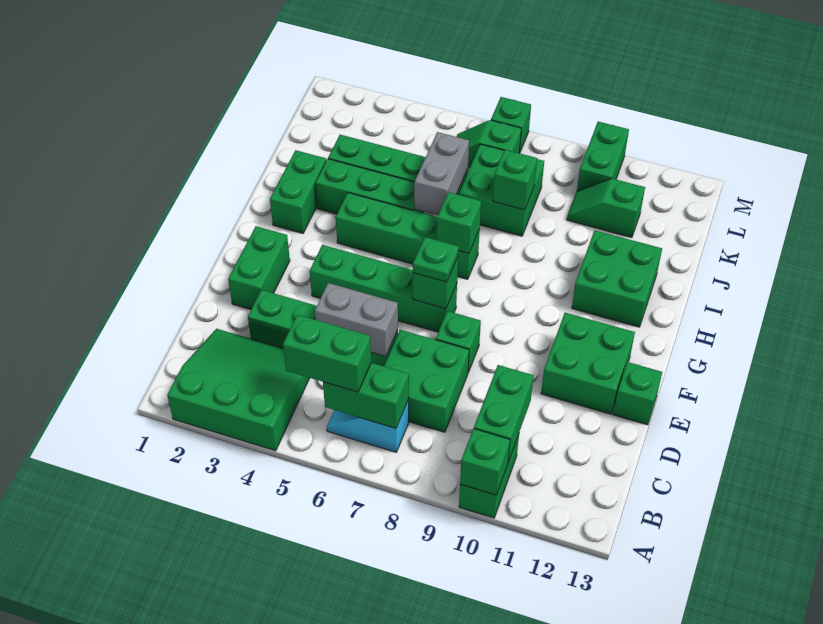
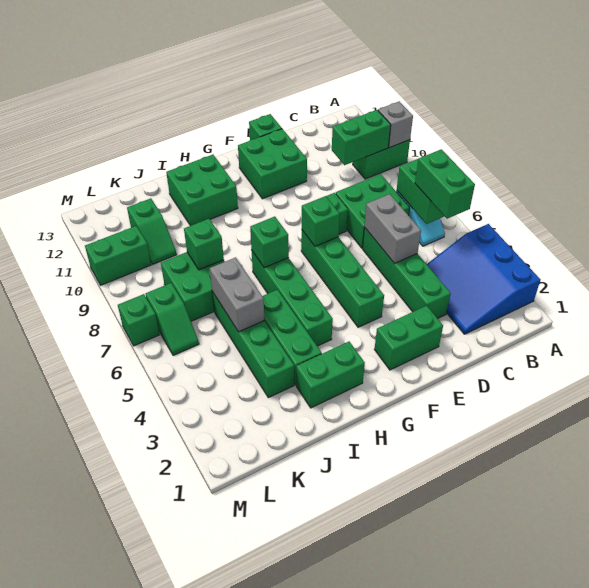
green 3x3 slope [167,329,310,451] -> blue 3x3 slope [427,224,541,334]
green 1x1 brick [460,429,510,495] -> grey 1x1 brick [378,101,413,148]
green 1x1 plate [413,237,459,282] -> none
grey 1x2 brick [414,132,469,215] -> grey 1x2 brick turned to [210,257,264,332]

